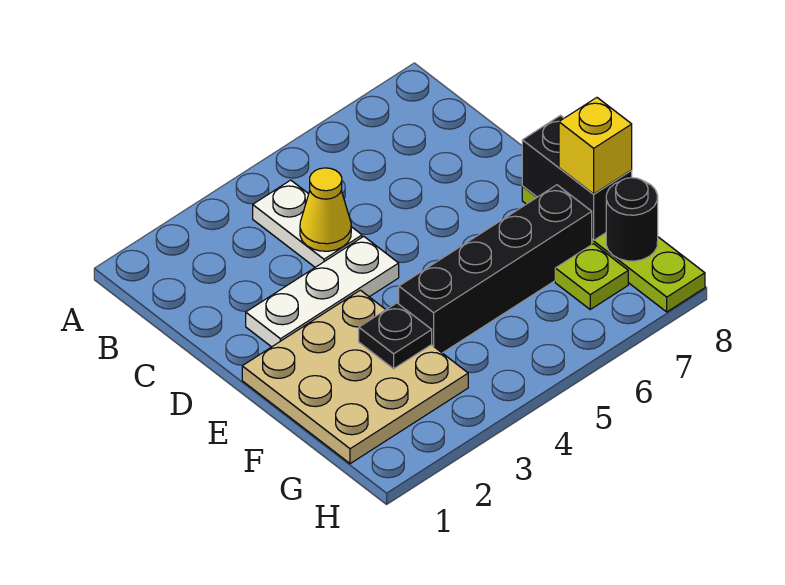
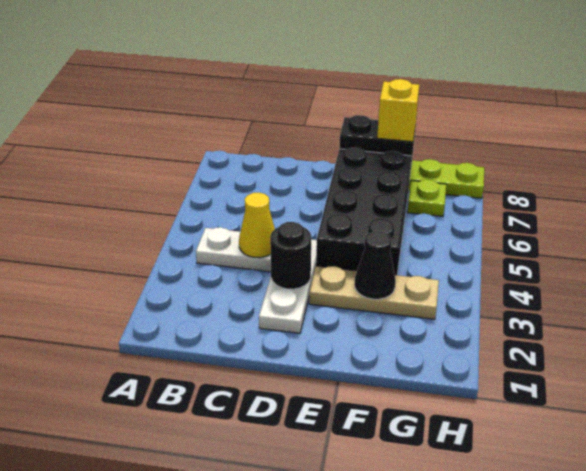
tan 3x3 plate [242,290,468,464] -> tan 1x3 plate [309,266,439,319]
black 1x1 plate [359,303,432,369] -> black 1x1 cone [355,231,396,299]
black 1x4 brick [399,185,592,353] -> black 2x4 brick [316,147,412,275]
black 1x1 round brick [606,178,658,261] -> black 1x1 round brick moved to [270,222,311,289]

